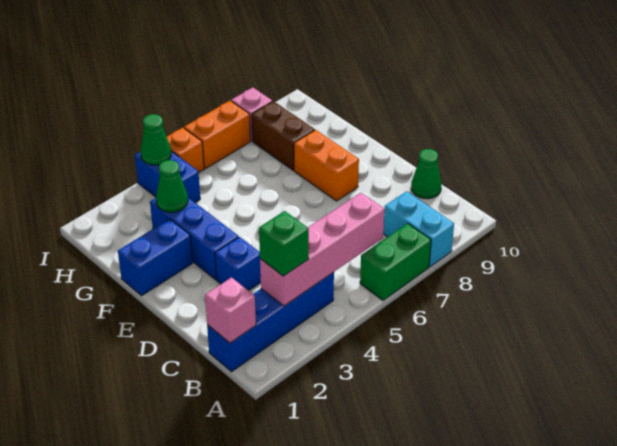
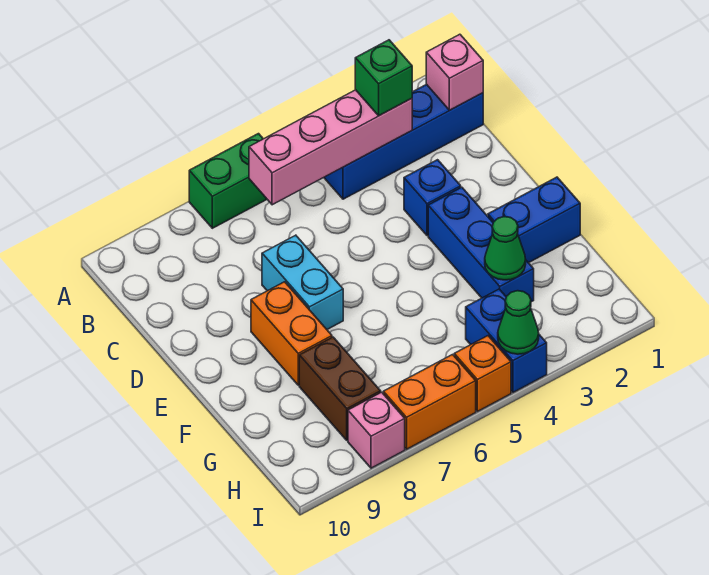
cyan 1x2 brick [383,191,454,267] -> cyan 1x2 brick moved to [262,235,343,329]
green 1x1 cone [411,149,441,199] -> none

